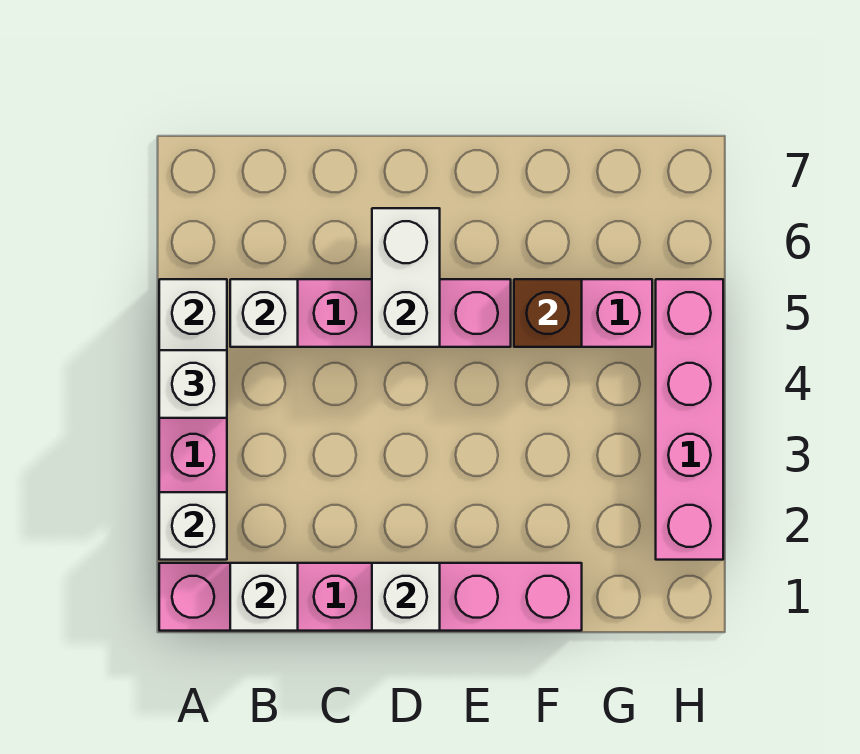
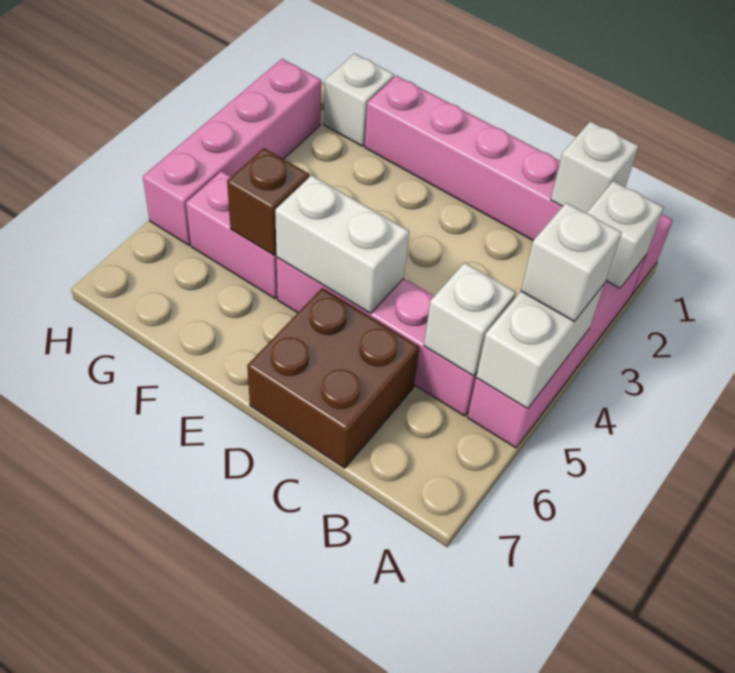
none -> brown 2x2 brick [247,288,419,468]
white 1x1 brick [372,563,440,631] -> white 1x1 brick moved to [324,54,394,146]
white 1x2 brick [372,208,440,347] -> white 1x2 brick turned to [275,175,409,313]

